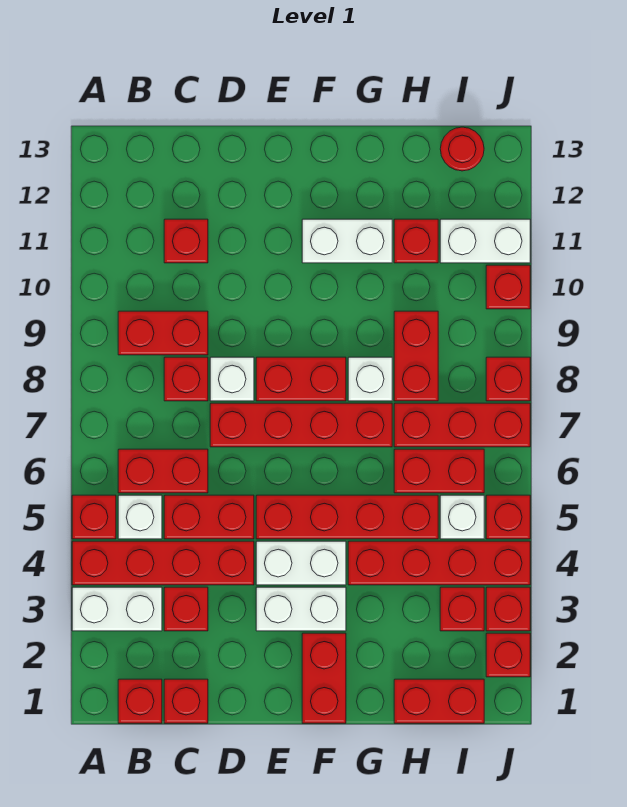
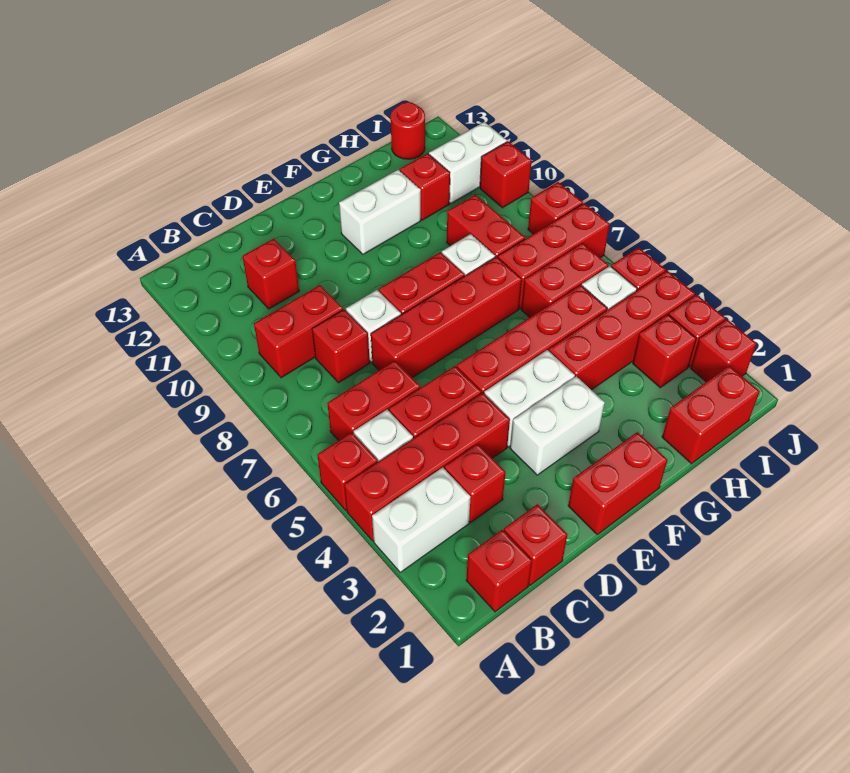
red 1x2 brick [302,633,346,723] -> red 1x2 brick turned to [568,432,668,534]

